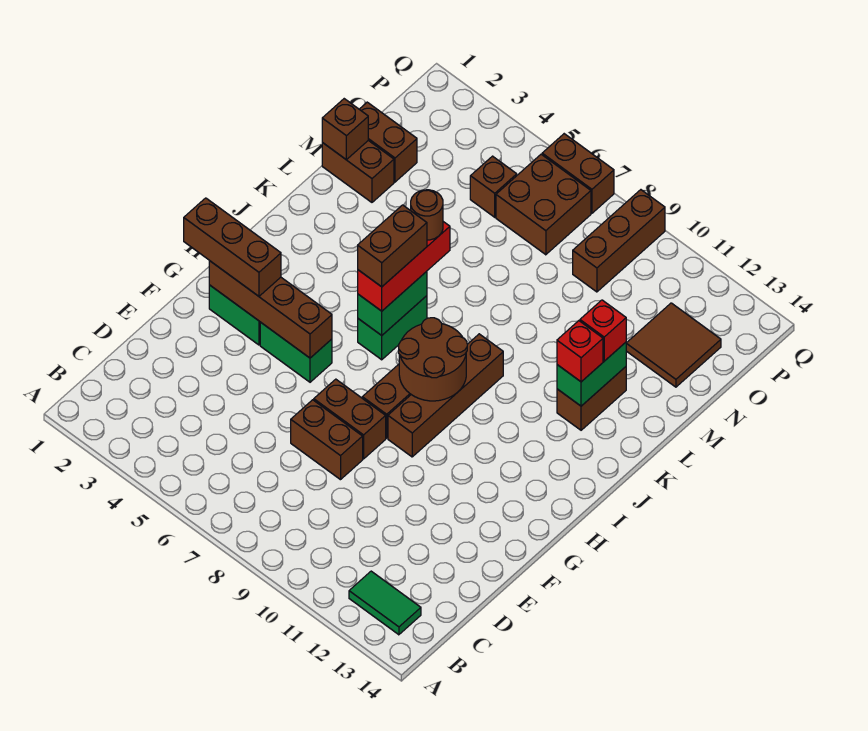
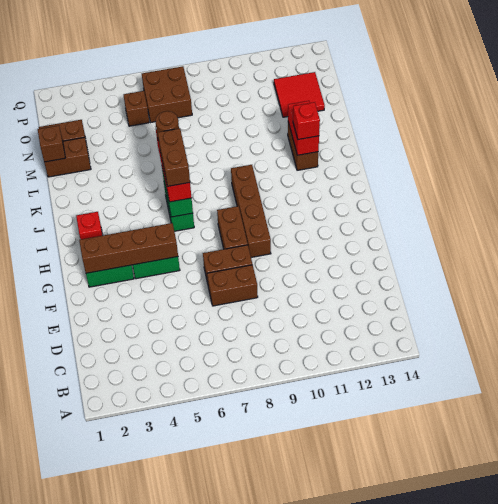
green 1x2 tile [349,571,421,635] -> none
brown 1x3 brick [184,198,281,296] -> none
brown 2x2 round brick [399,318,467,401] -> none
green 1x2 brick [557,342,626,406] -> red 1x2 brick [288,101,319,155]
red 1x1 brick [580,300,626,361] -> red 1x1 brick moved to [76,212,102,239]
brown 2x2 tile [626,303,721,387] -> red 2x2 tile [274,72,325,117]
brown 1x3 brick [573,190,665,292] -> none
brown 1x2 brick [542,134,614,213] -> none

